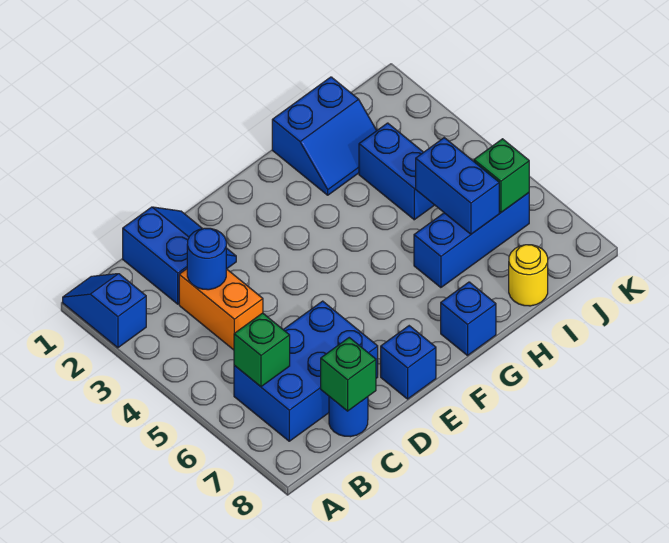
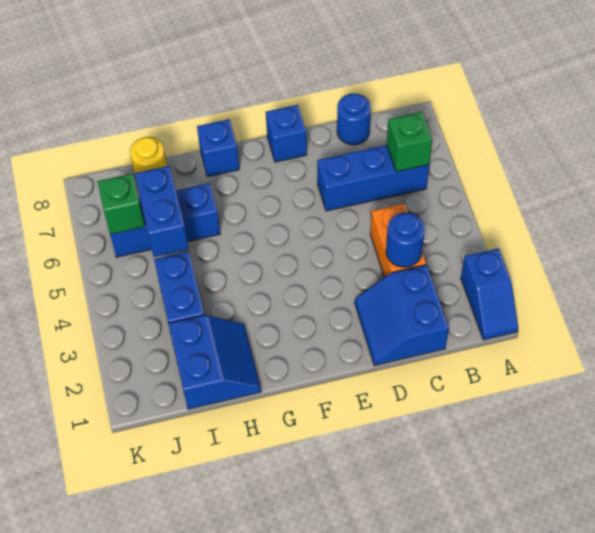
blue 2x3 brick [234,301,378,441] -> blue 1x3 brick [317,145,429,211]
green 1x1 brick [321,338,376,411] -> none
blue 2x2 slope [272,77,377,195] -> blue 2x2 slope turned to [168,315,261,409]

